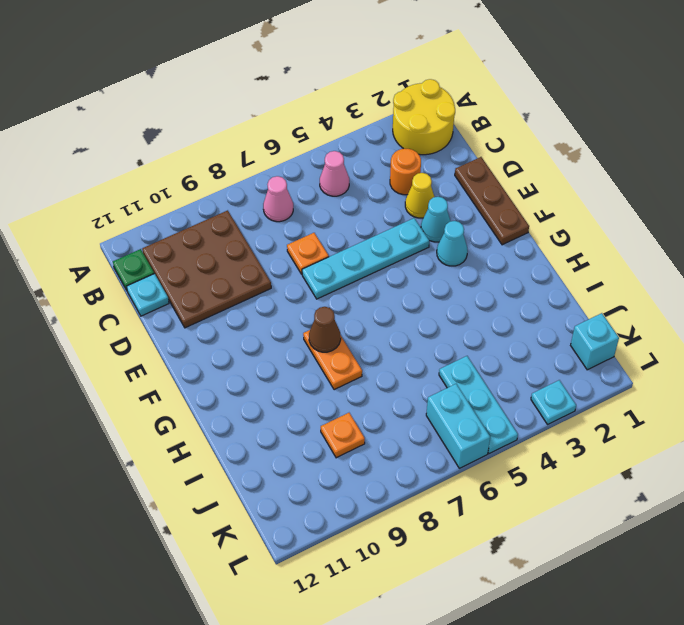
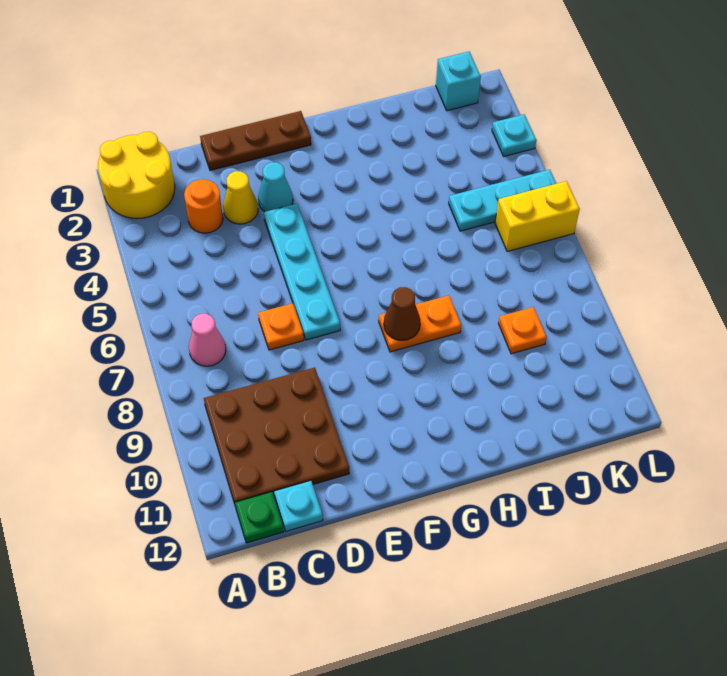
pink 1x1 cone [320,151,349,196] -> none
cyan 1x1 cone [437,221,468,266] -> none
cyan 1x2 brick [426,384,490,468] -> yellow 1x2 brick [495,181,580,251]

